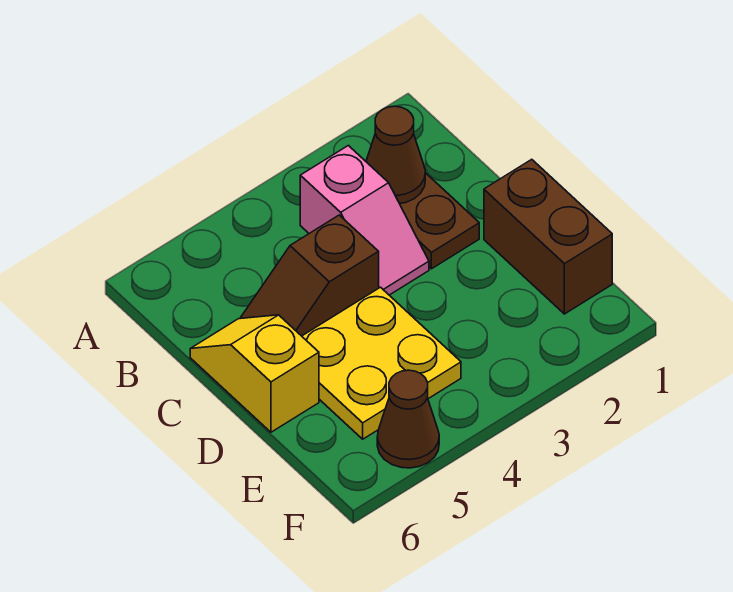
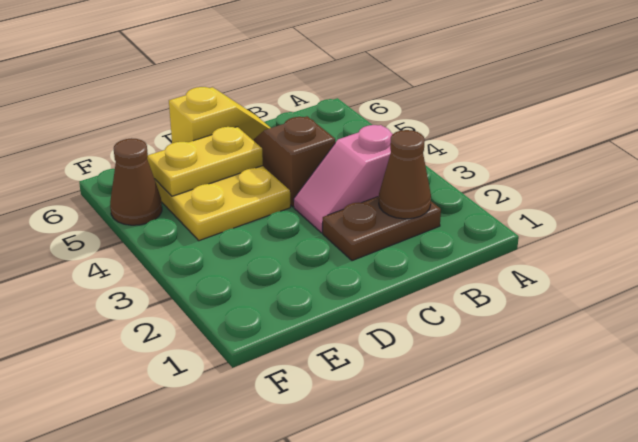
brown 1x2 brick [484,159,612,314] -> none
none -> yellow 1x2 plate [147,127,263,196]

